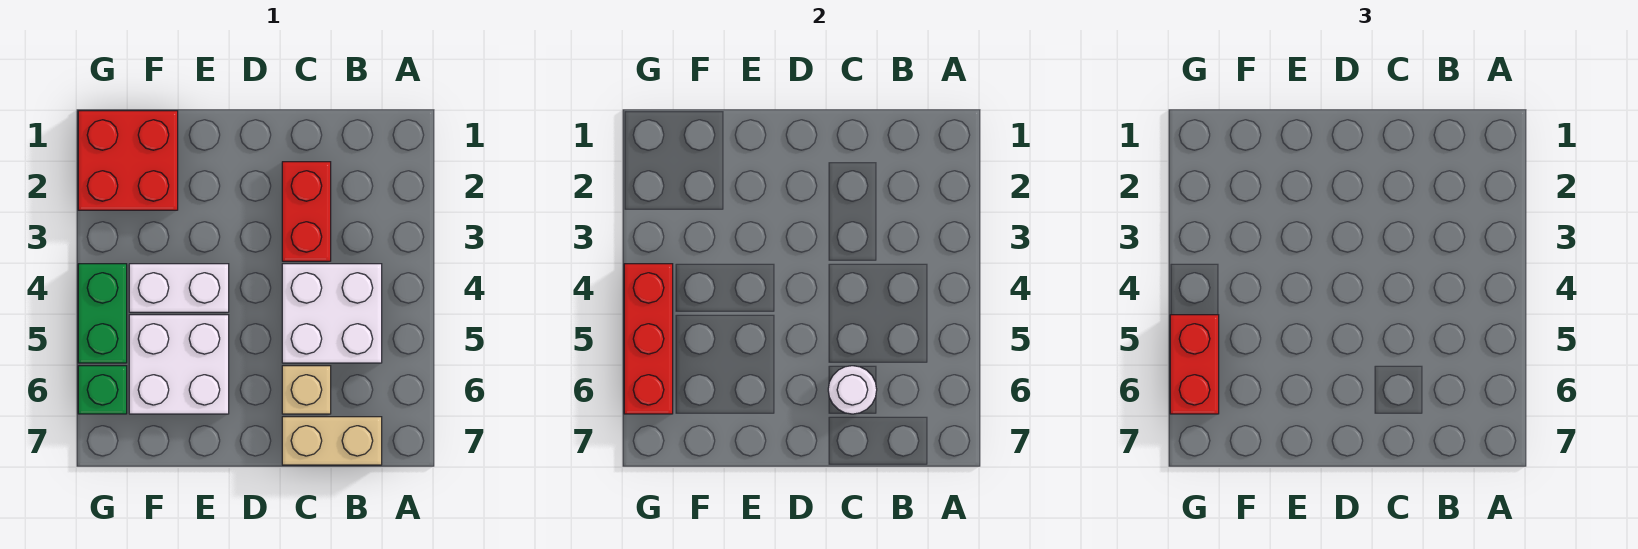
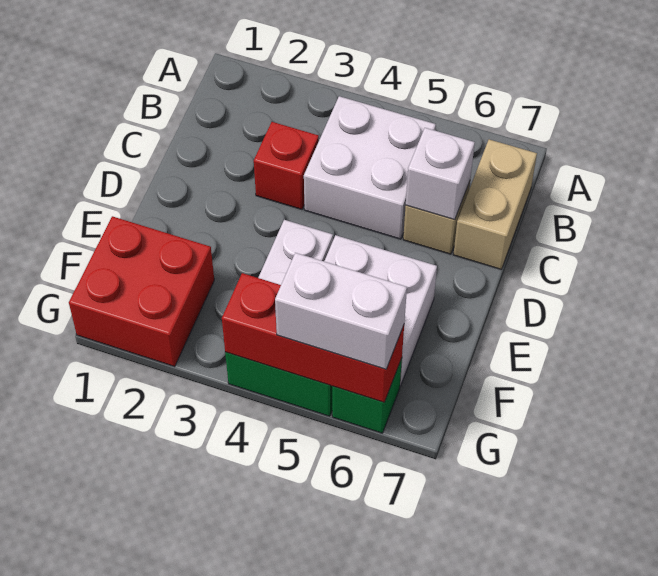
red 1x2 brick [282,162,331,261] -> red 1x1 brick [254,122,319,209]
white 1x1 round brick [828,366,877,414] -> white 1x1 brick [406,128,475,220]
red 1x2 brick [1170,315,1219,414] -> white 1x2 brick [275,253,407,369]

